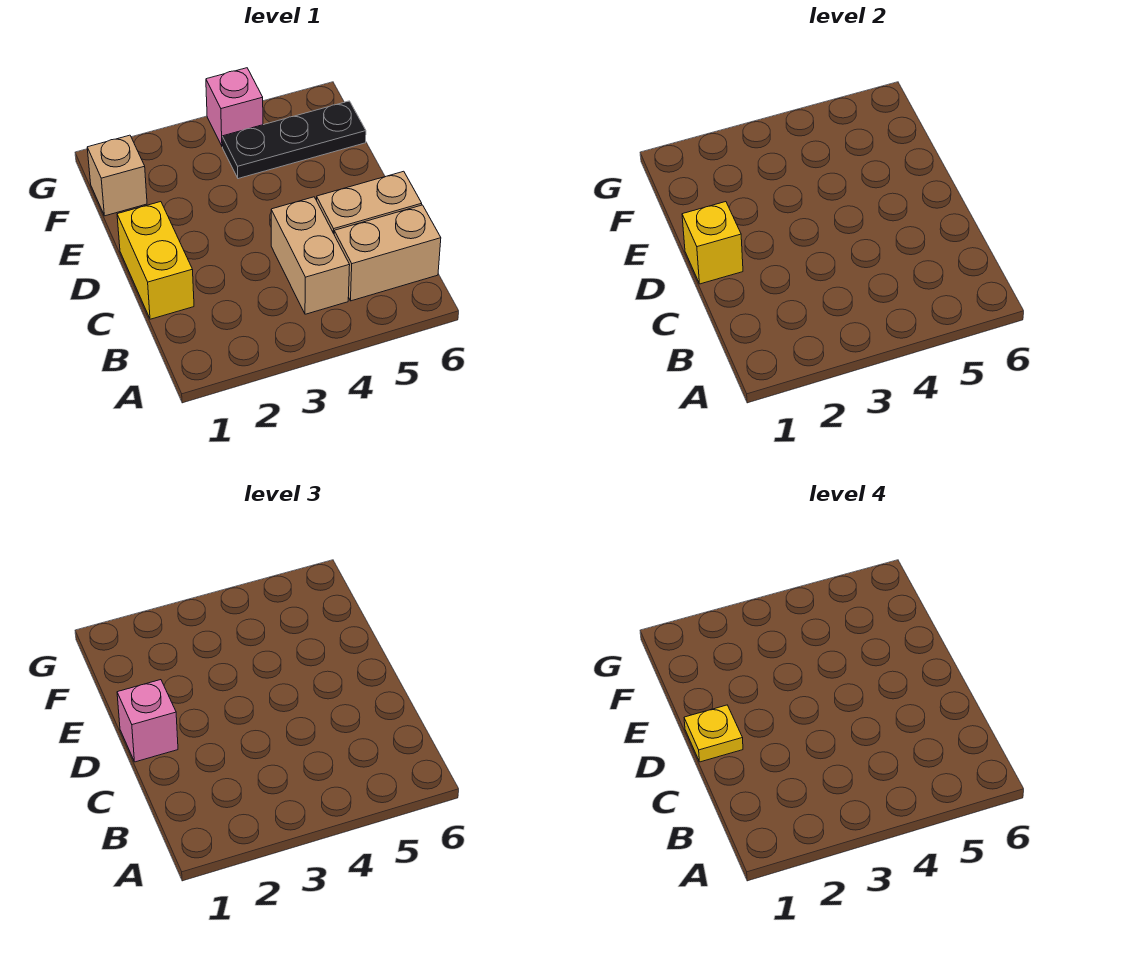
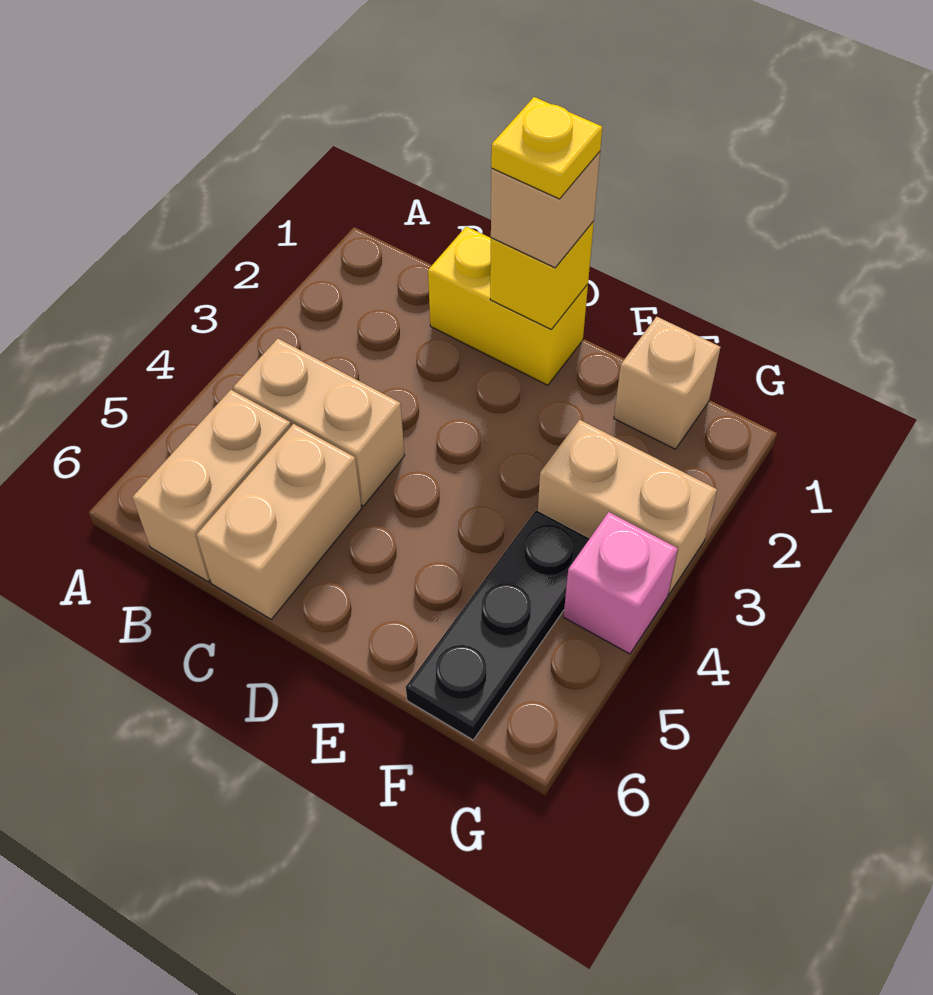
pink 1x1 brick [117,680,178,762] -> tan 1x1 brick [491,152,600,268]
none -> tan 1x2 brick [538,420,717,594]

